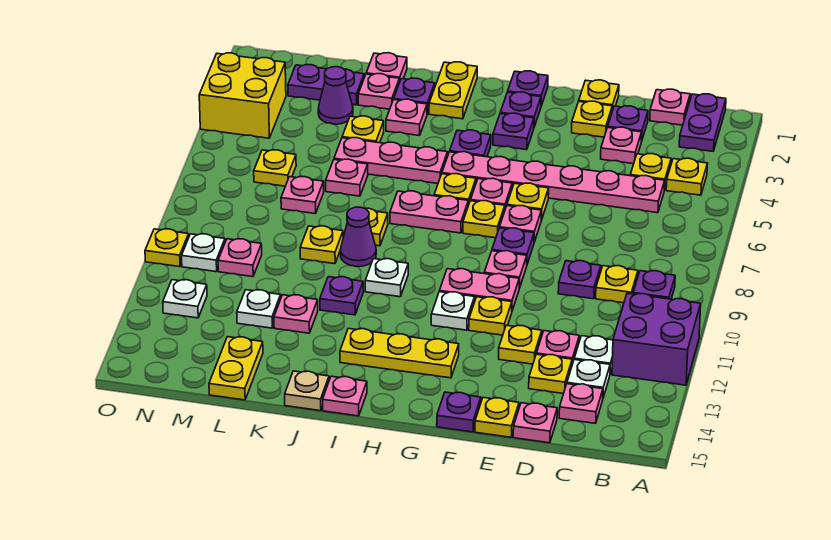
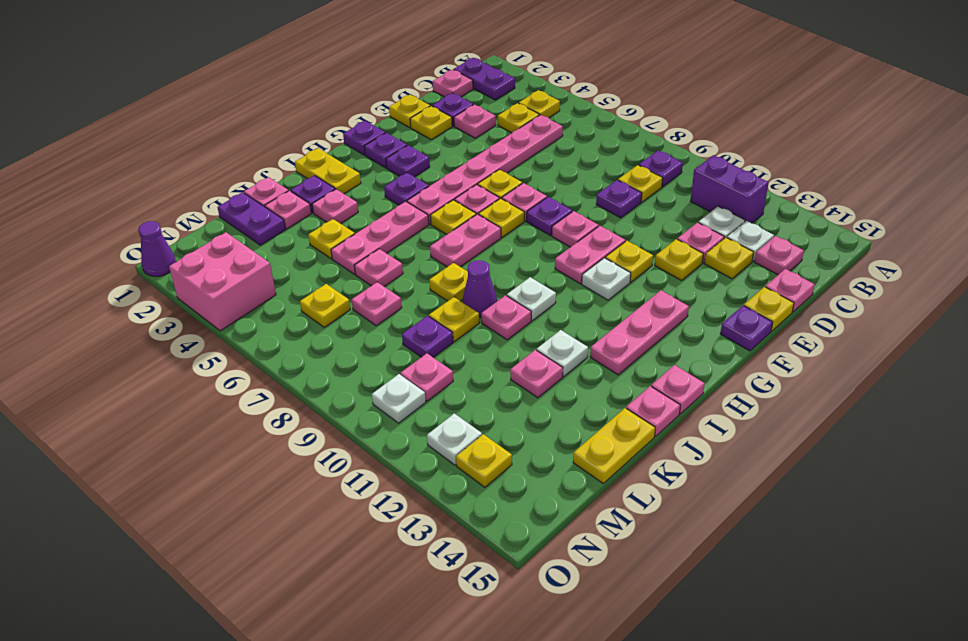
purple 2x2 brick [612,293,701,385] -> purple 1x2 brick [691,155,769,223]
yellow 1x3 plate [340,328,459,378] -> pink 1x3 plate [590,290,689,375]
none -> pink 1x1 plate [481,295,531,340]
purple 1x1 plate [320,277,363,315] -> purple 1x1 plate moved to [402,316,453,357]
tan 1x1 plate [285,371,329,411] -> pink 1x1 plate [626,386,680,436]
purple 1x2 plate [288,65,364,105] -> purple 1x2 plate turned to [217,192,286,245]
purple 1x1 cone [318,67,353,124] -> purple 1x1 cone moved to [138,221,176,276]
white 1x1 plate [237,290,281,328] -> white 1x1 plate moved to [537,330,588,376]
yellow 1x2 plate [209,337,263,400] -> yellow 1x2 plate turned to [573,408,655,483]
yellow 2x2 brick [199,53,286,138] -> pink 2x2 brick [169,232,276,331]
yellow 1x1 plate [145,229,189,267] -> yellow 1x1 plate moved to [456,434,512,487]

